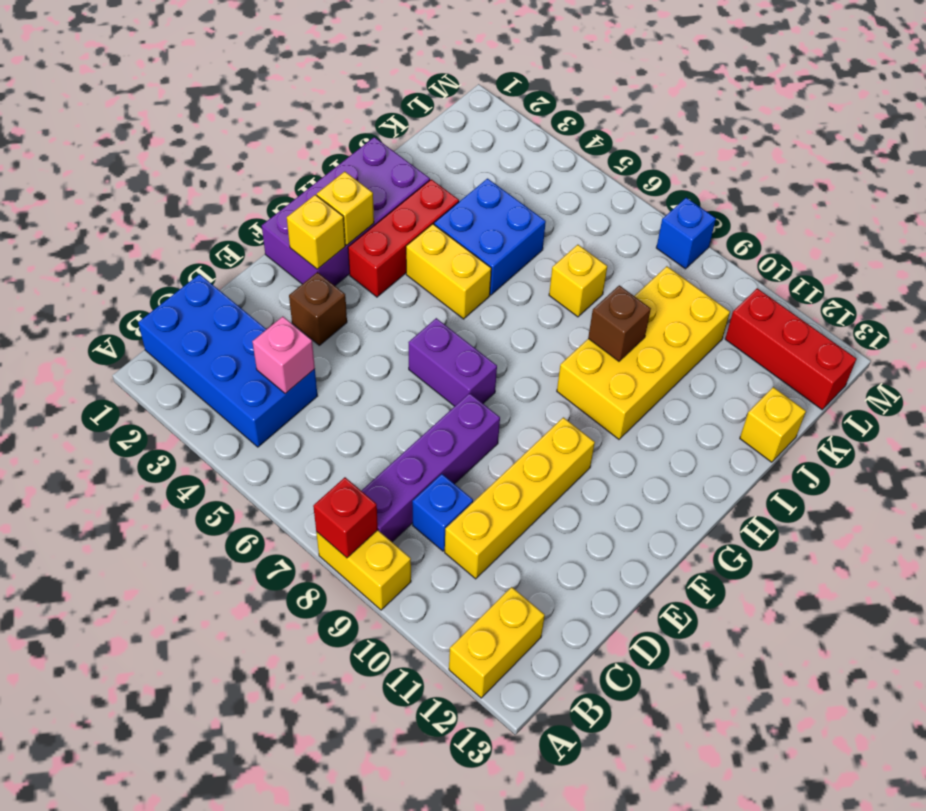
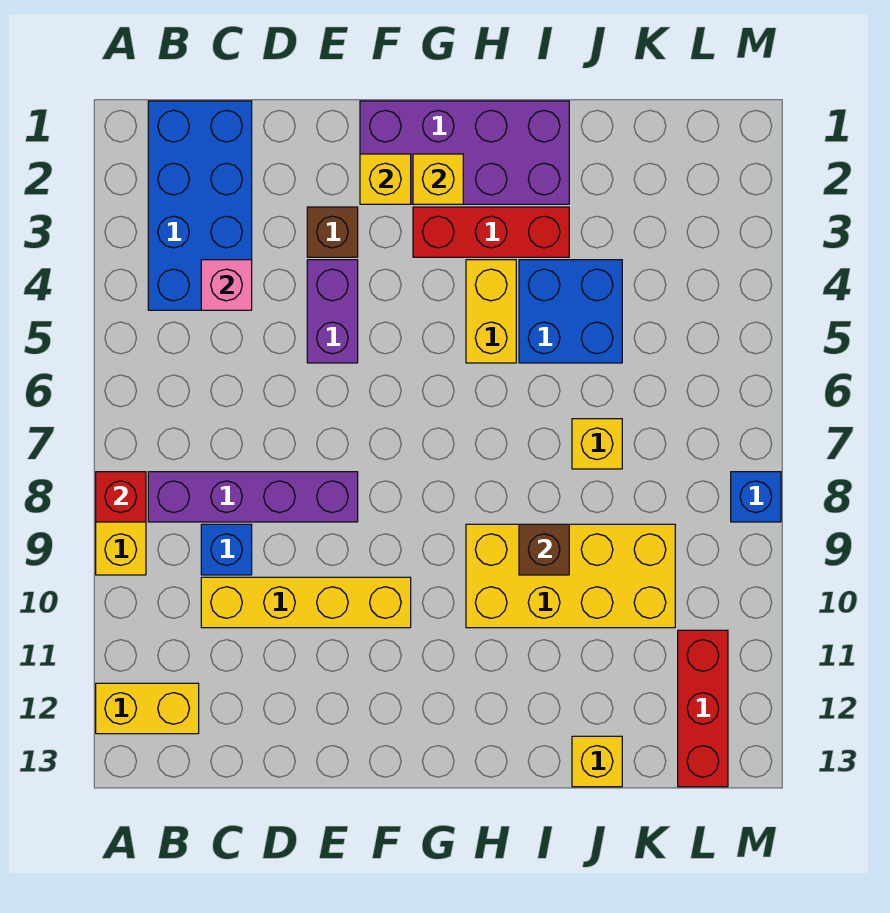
purple 1x2 brick [408,318,497,406] -> purple 1x2 brick moved to [307,260,358,363]

